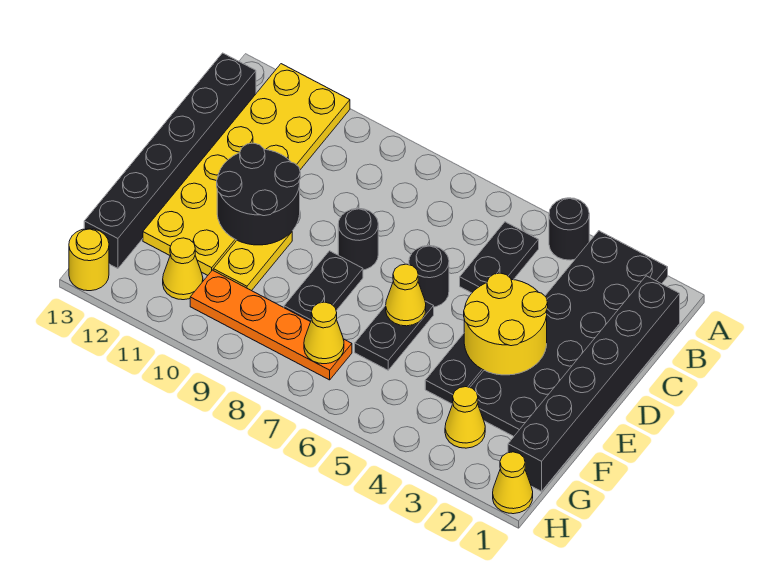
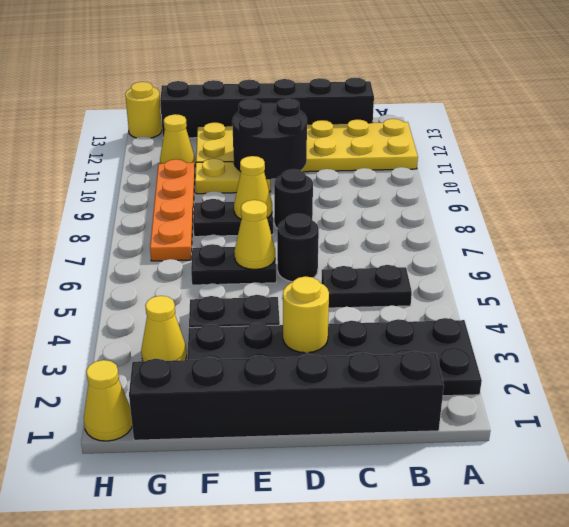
black 1x1 round brick [549,198,589,260] -> none
yellow 2x2 round brick [464,273,548,375] -> yellow 1x1 round brick [283,276,329,353]
yellow 1x1 cone [304,302,344,364] -> yellow 1x1 cone moved to [234,156,272,219]

